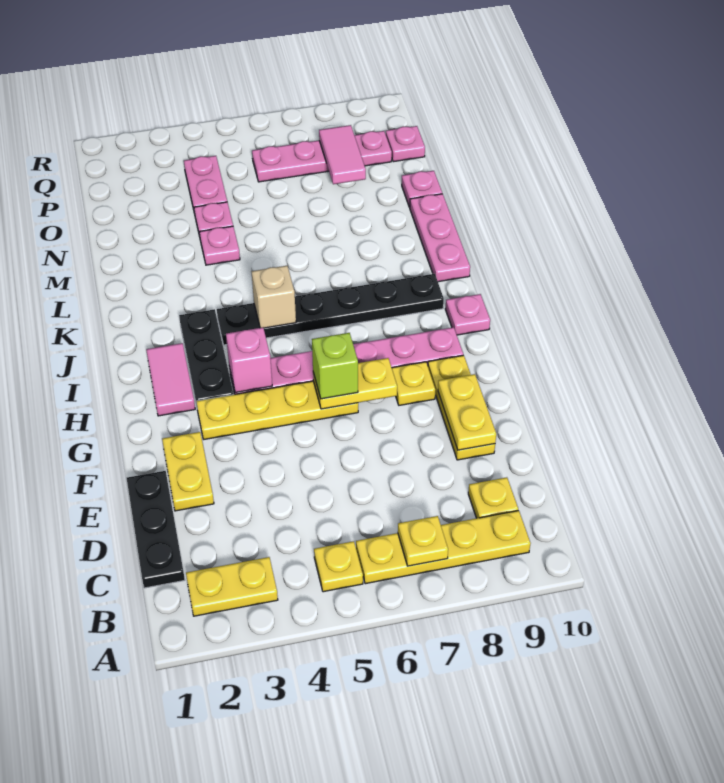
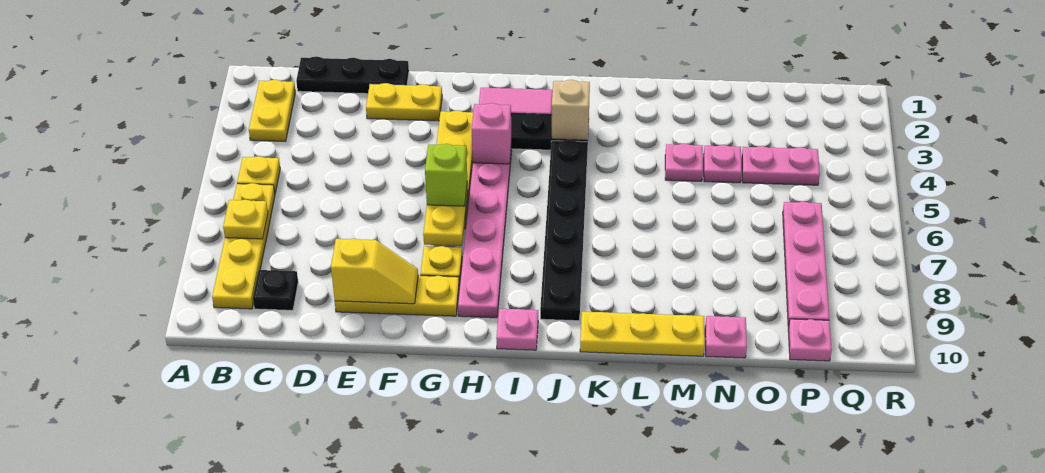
yellow 1x1 plate [468,477,518,518] -> black 1x1 plate [253,270,298,310]
yellow 1x2 plate [438,374,496,450] -> yellow 1x2 slope [331,239,418,304]
tan 1x1 brick [251,266,296,328] -> tan 1x1 brick moved to [552,80,590,141]
pink 1x3 plate [410,194,470,282] -> yellow 1x3 plate [580,312,705,356]
pink 1x2 tile [319,125,366,184] -> none

